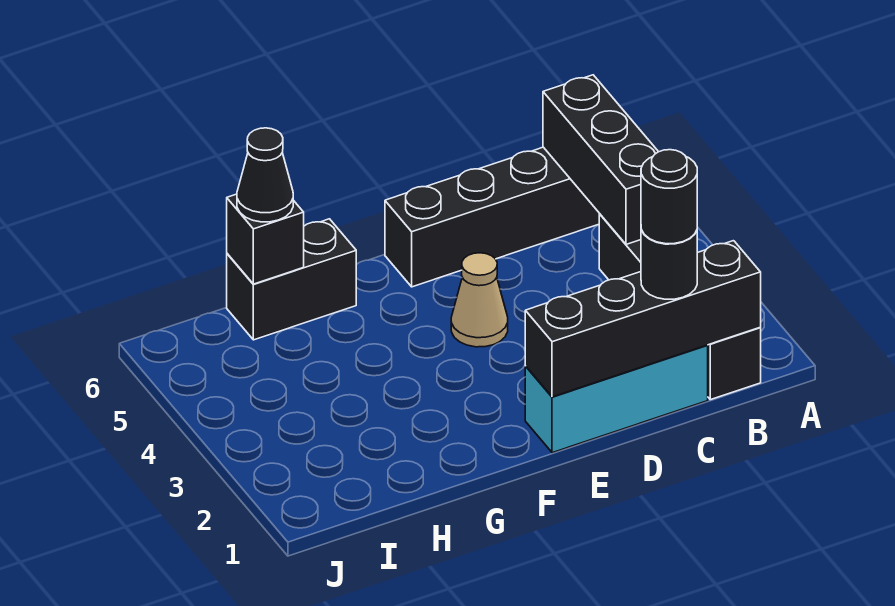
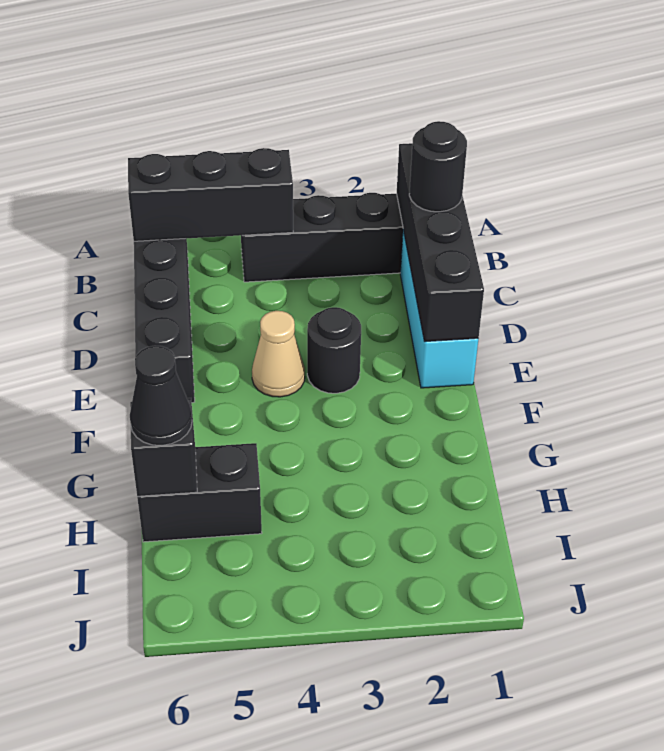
black 1x1 round brick [641,150,697,244] -> black 1x1 round brick moved to [307,307,361,393]
black 1x2 brick [227,219,356,340] -> black 1x2 brick turned to [137,443,262,542]

